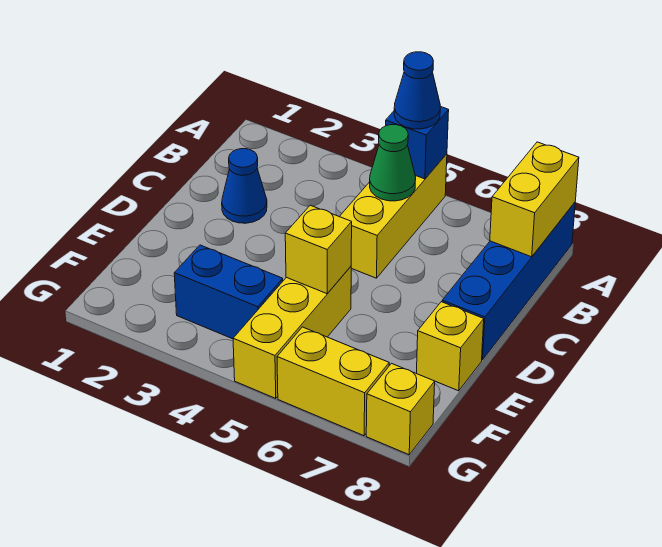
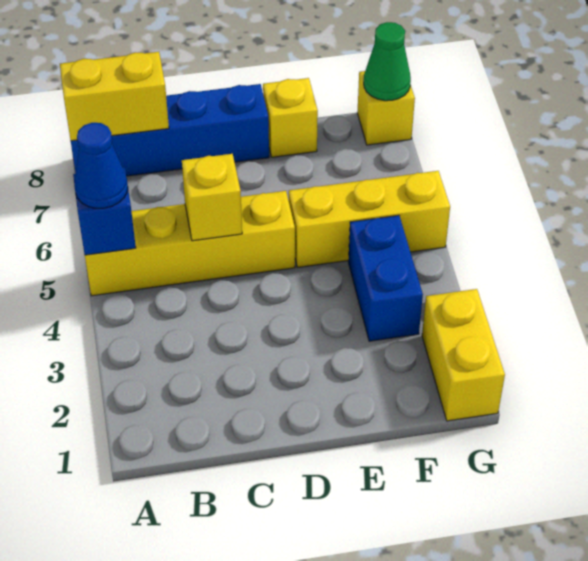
yellow 1x3 brick [339,154,447,278] -> yellow 1x4 brick [85,191,295,296]
green 1x1 cone [370,125,416,201] -> green 1x1 cone moved to [364,22,411,101]
blue 1x1 cone [222,149,267,223] -> none
yellow 1x1 brick [285,205,352,294] -> yellow 1x1 brick moved to [182,154,242,241]
yellow 1x2 brick [277,327,389,436] -> yellow 1x2 brick moved to [422,289,505,421]

